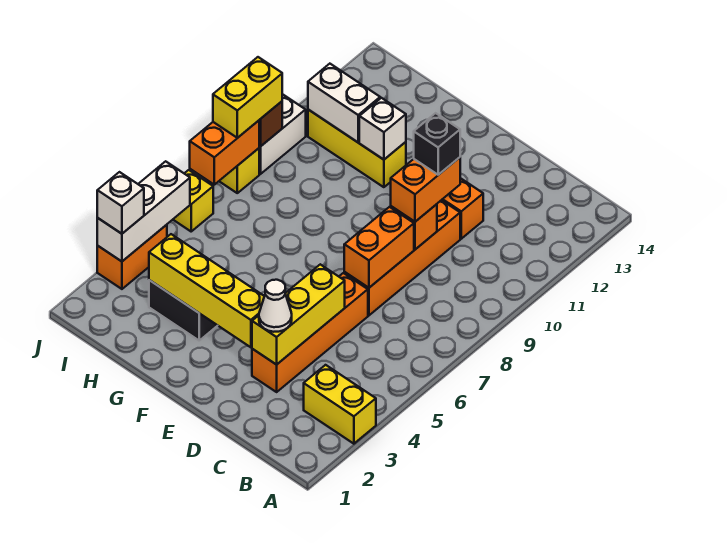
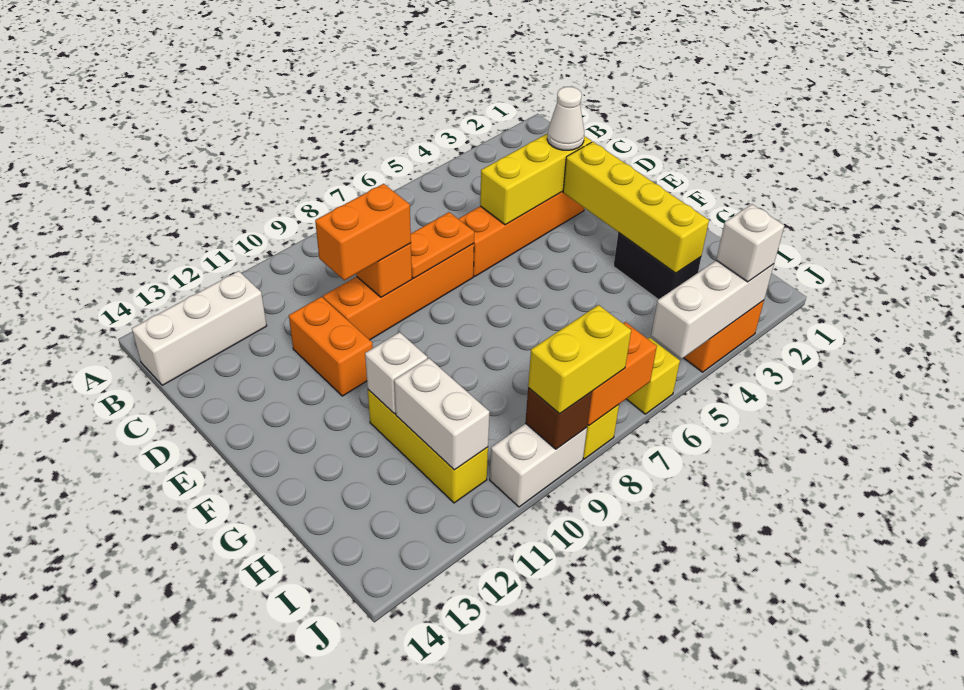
yellow 1x2 brick [304,365,376,444] -> none
none -> white 1x3 brick [132,271,267,385]
orange 1x2 brick [344,207,414,288] -> orange 1x2 plate [411,212,474,278]
black 1x1 brick [414,113,460,175] -> none

